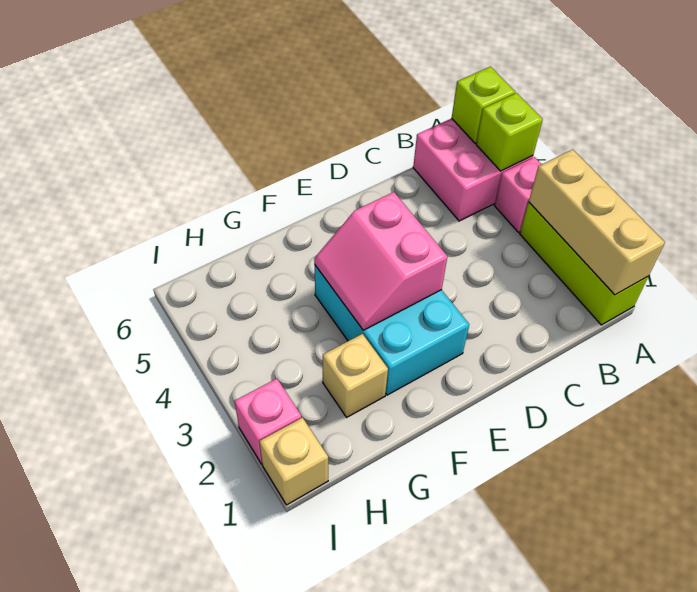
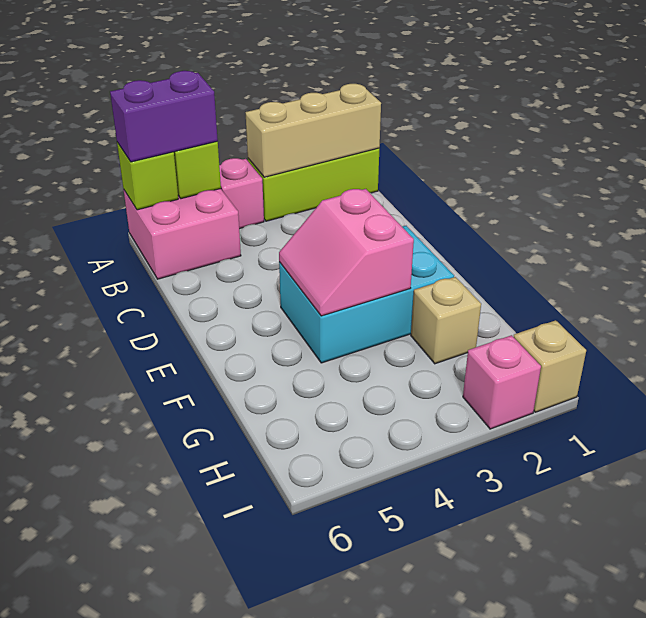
none -> purple 1x2 brick [110,71,218,162]
pink 2x2 slope [314,192,447,330] -> pink 2x2 slope turned to [279,189,414,316]

